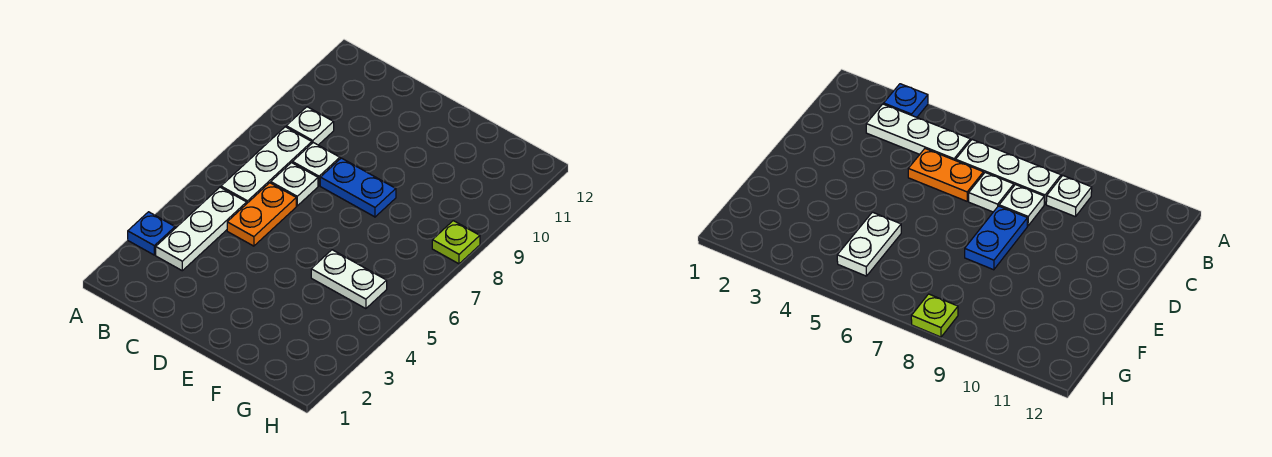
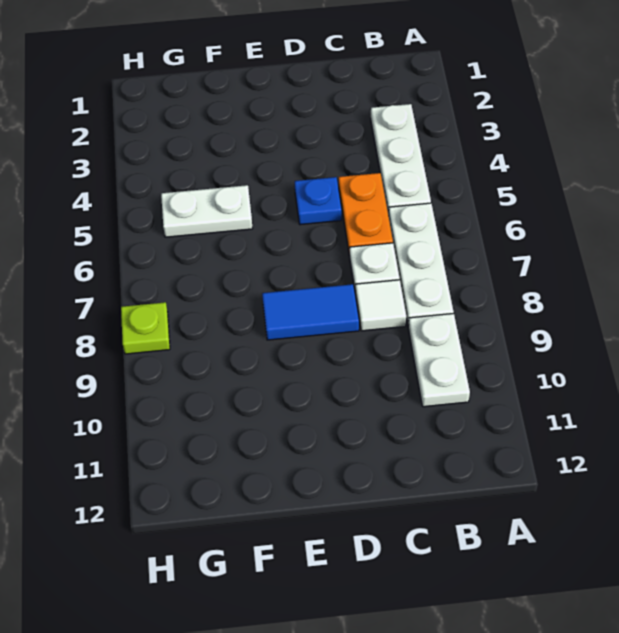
blue 1x1 plate [128,212,175,255] -> blue 1x1 plate moved to [295,177,342,225]
white 1x1 plate [286,107,334,145] -> white 1x2 plate [408,313,470,407]
white 1x1 plate [292,143,340,186] -> white 1x1 tile [355,280,406,331]
blue 1x2 plate [320,158,396,217] -> blue 1x2 tile [262,284,359,340]

